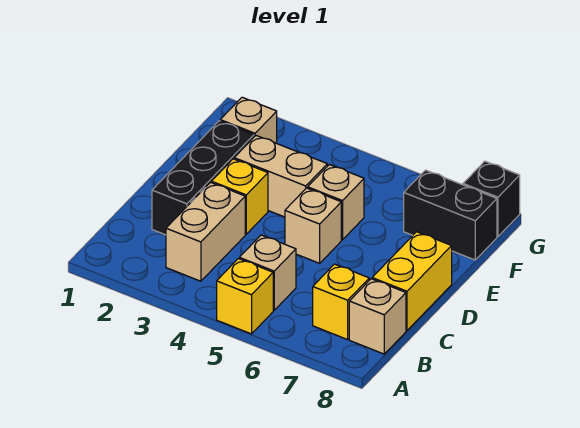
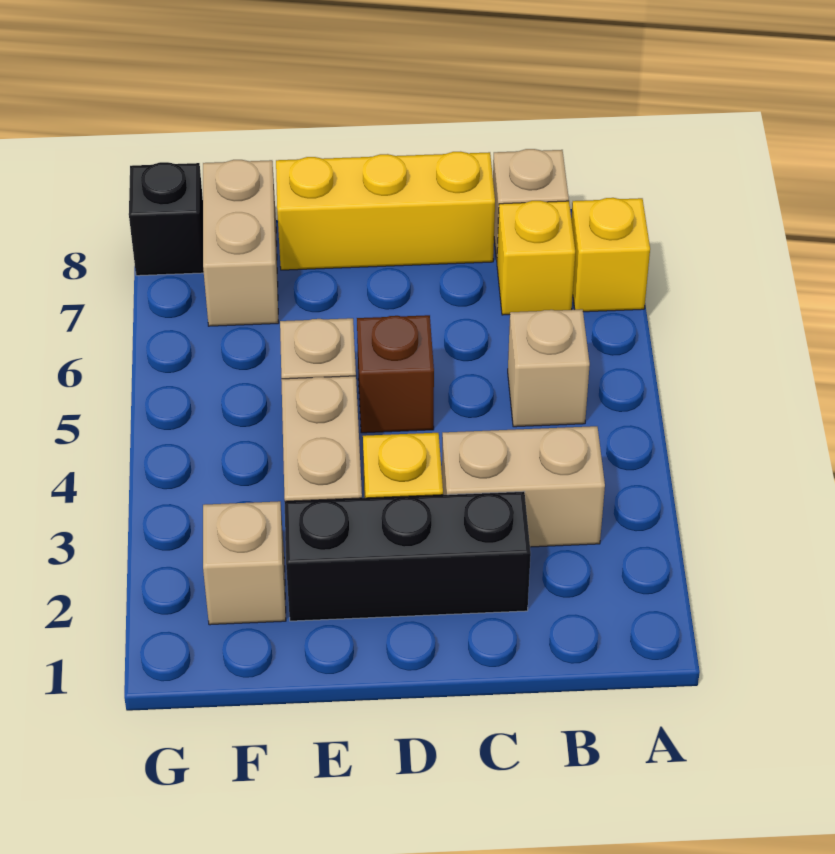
yellow 1x1 brick [217,259,273,334] -> yellow 1x1 brick moved to [571,198,650,312]
yellow 1x2 brick [372,232,452,331] -> yellow 1x3 brick [276,152,495,270]
tan 1x1 brick [285,188,341,263] -> brown 1x1 brick [357,315,434,433]
black 1x2 brick [404,170,497,260] -> tan 1x2 brick [203,160,278,326]

